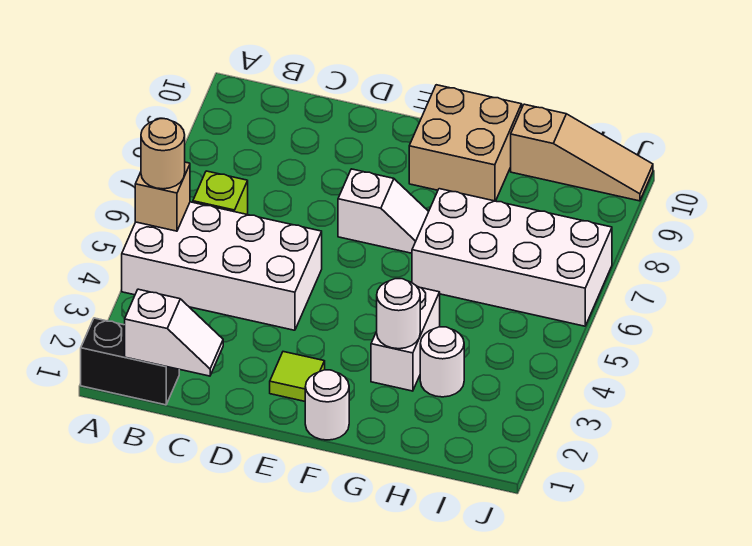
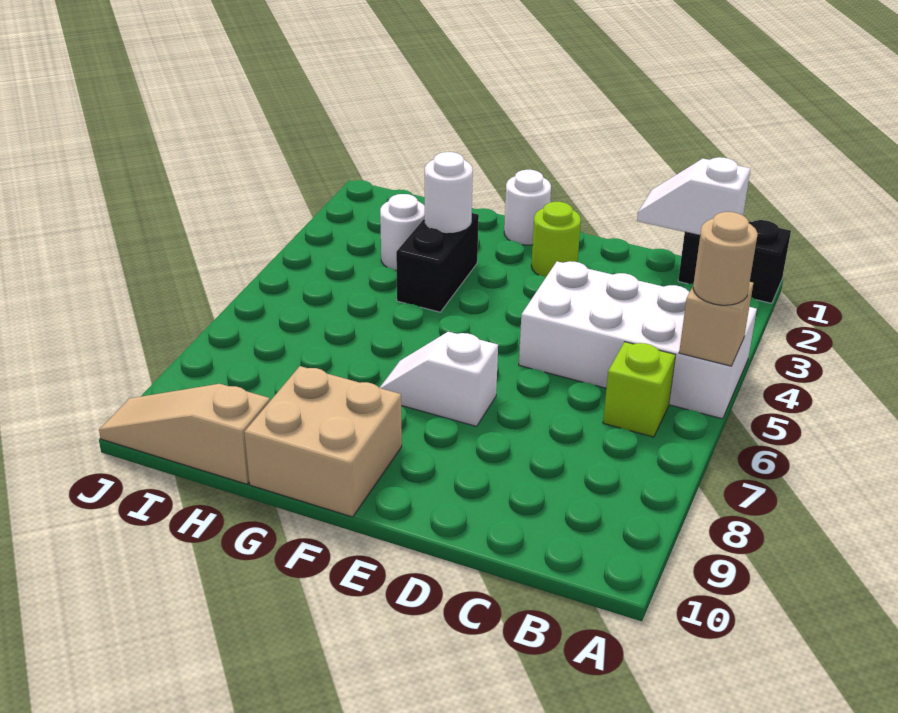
lime 1x1 tile [270,352,325,401] -> lime 1x1 round brick [531,202,581,277]
white 1x2 brick [371,286,440,391] -> black 1x2 brick [396,213,479,312]
white 2x4 brick [412,189,612,326] -> none

